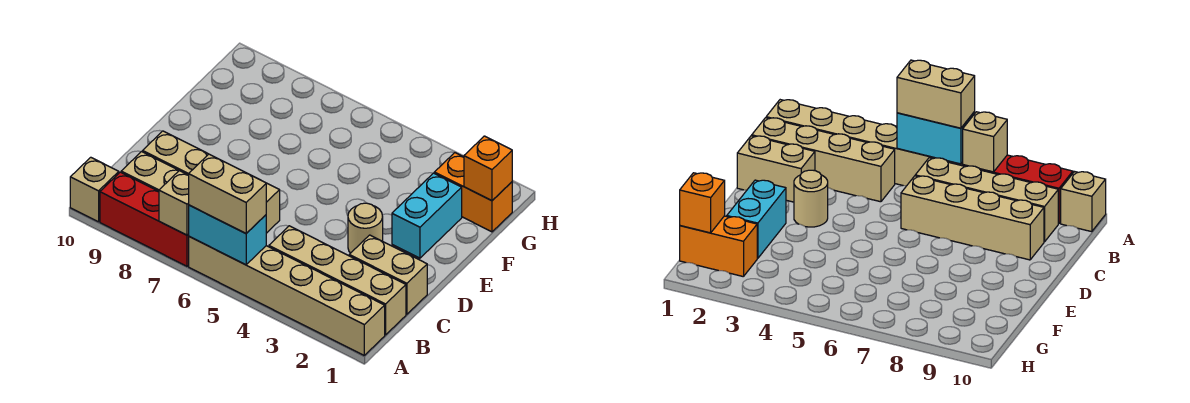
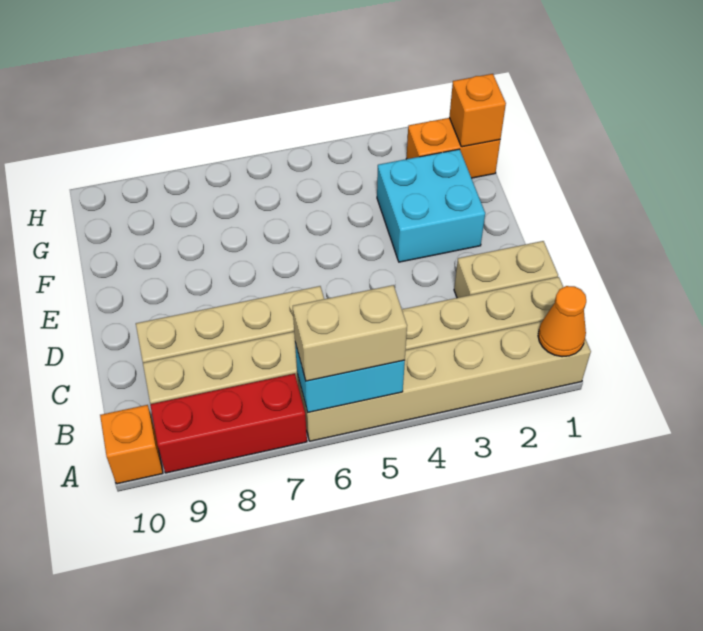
none -> orange 1x1 cone [538,286,586,357]
tan 1x1 brick [159,171,189,235] -> none
tan 1x1 brick [70,157,119,222] -> orange 1x1 brick [100,405,163,484]
tan 1x1 round brick [348,203,383,253] -> none
cyan 1x2 brick [392,173,462,258] -> cyan 2x2 brick [377,149,485,262]

